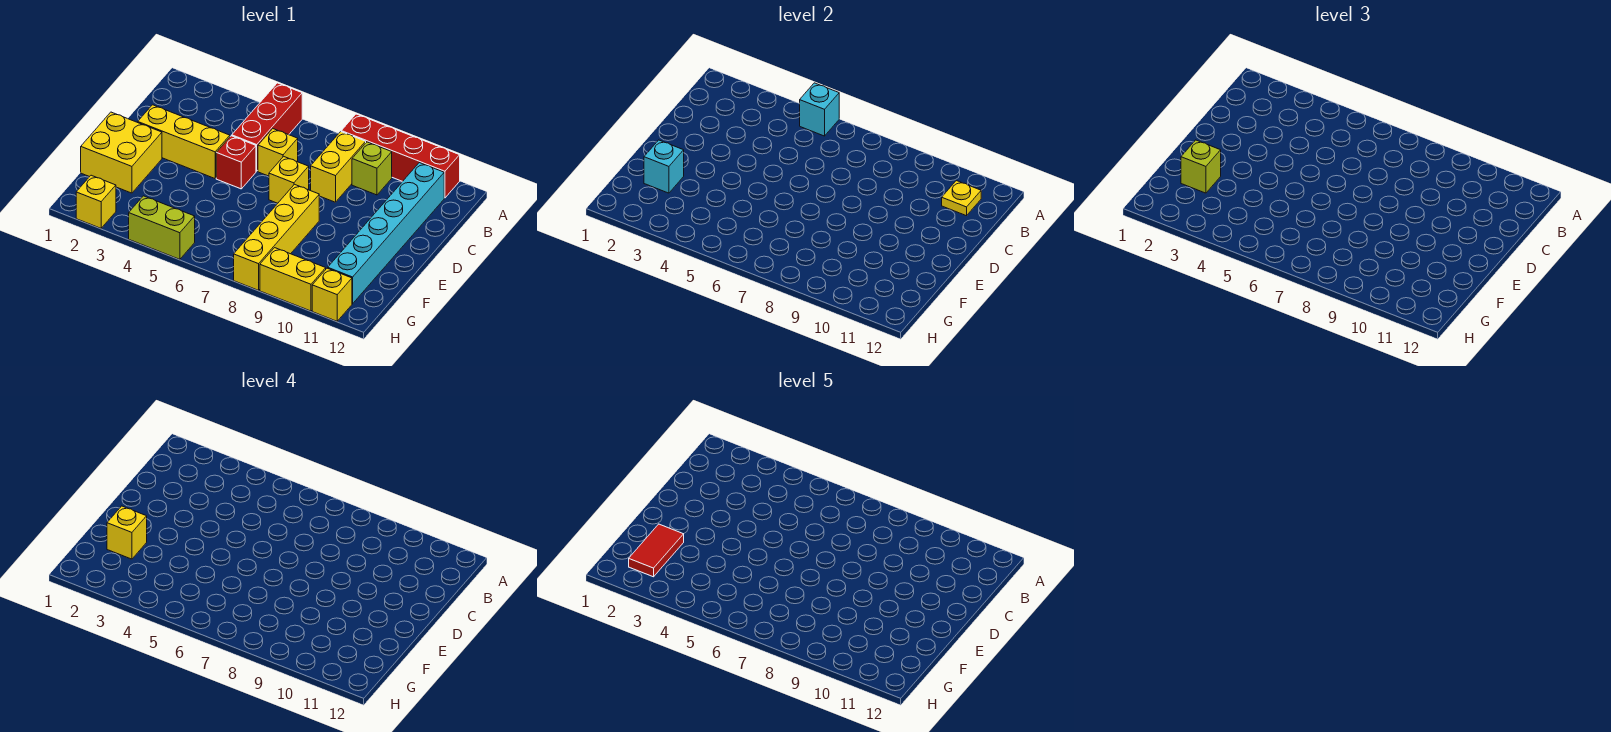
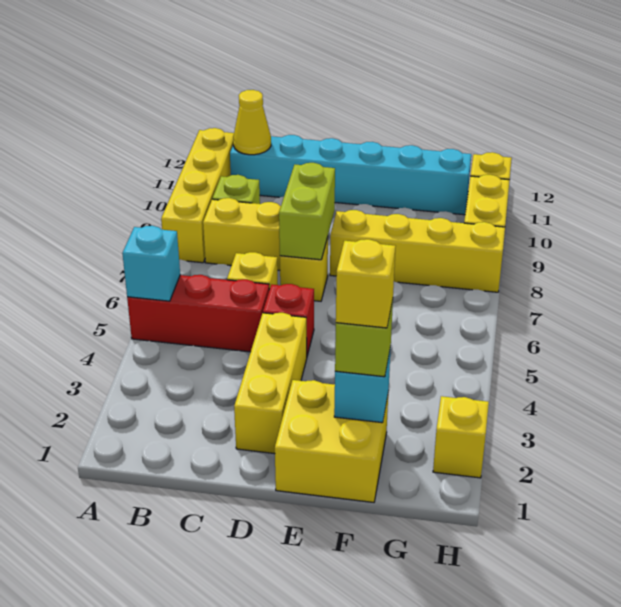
red 1x4 brick [341,114,460,198] -> yellow 1x4 brick [161,128,234,263]
yellow 1x1 plate [942,181,981,216] -> yellow 1x1 cone [233,90,271,155]
red 1x2 tile [629,524,684,577] -> none
lime 1x2 brick [129,196,195,259] -> lime 1x2 brick moved to [279,163,335,260]

